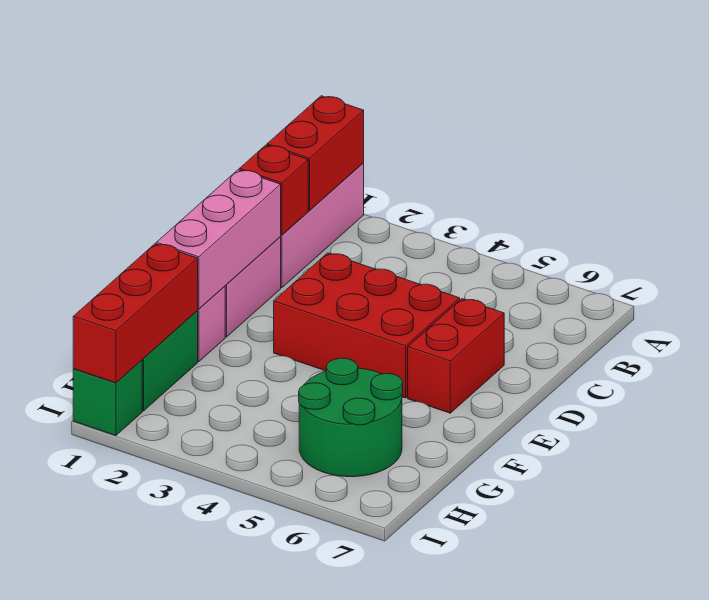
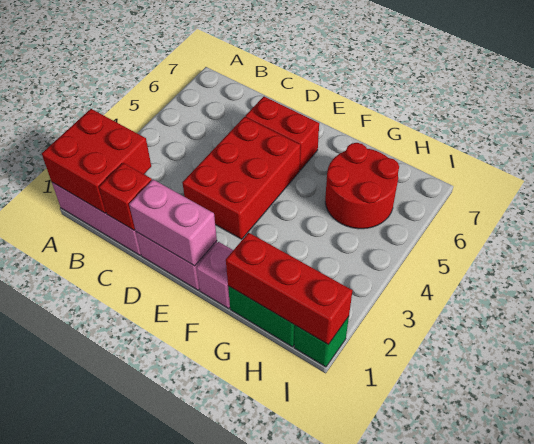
red 1x2 brick [267,96,364,210] -> red 2x2 brick [42,109,151,213]
pink 1x3 brick [156,170,281,309] -> pink 1x2 brick [129,180,217,266]
green 2x2 round brick [299,358,403,477] -> red 2x2 round brick [325,143,399,229]

